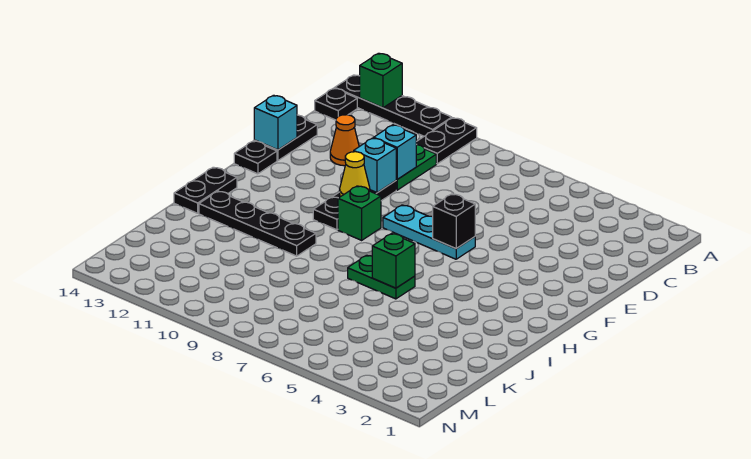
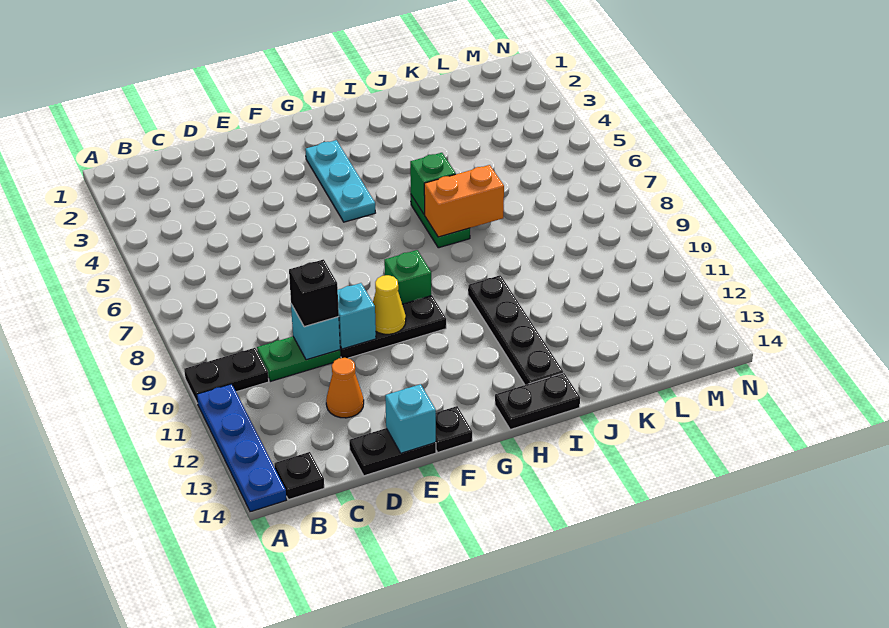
black 1x4 plate [335,75,452,136] -> blue 1x4 plate [197,384,286,512]
green 1x1 brick [360,53,402,108] -> none
cyan 1x3 plate [383,205,475,259] -> cyan 1x3 plate moved to [305,140,375,222]
black 1x1 brick [433,194,475,249] -> black 1x1 brick moved to [289,259,339,327]
none -> orange 1x2 brick [424,165,504,237]

